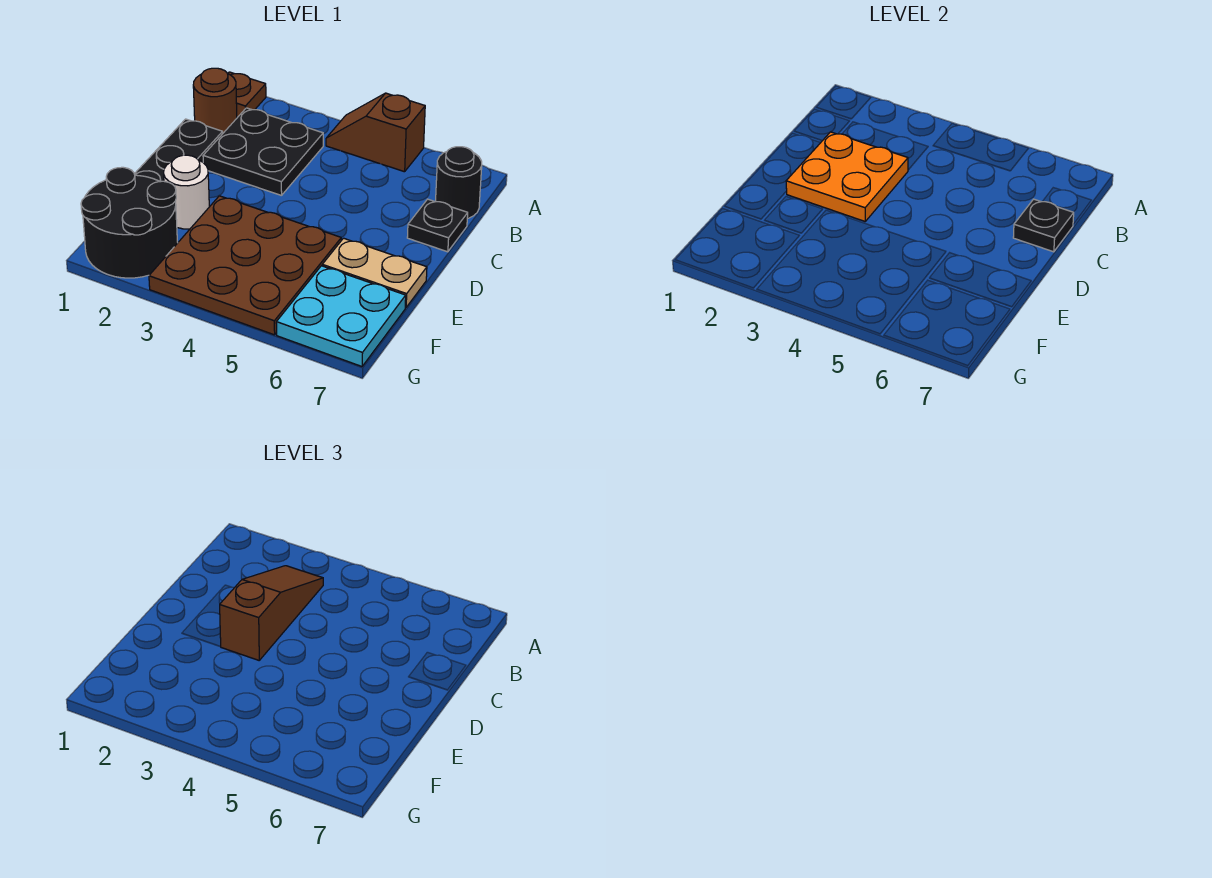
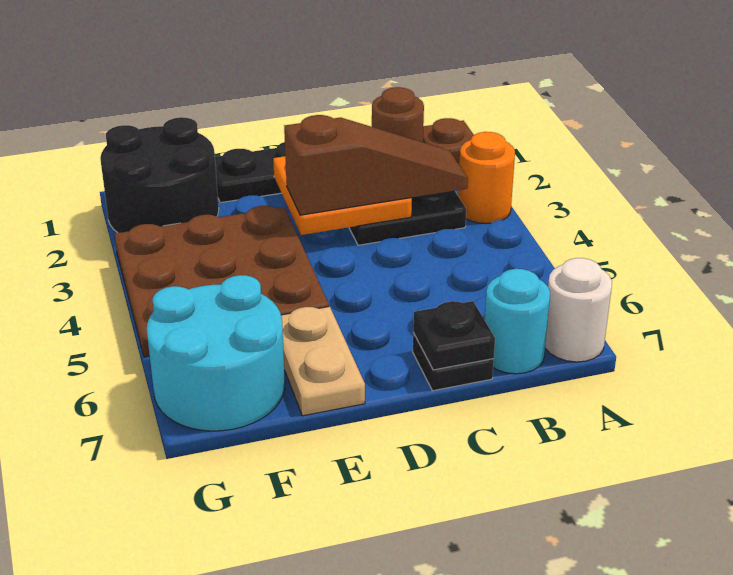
none -> orange 1x1 round brick [458,132,515,224]
brown 1x2 slope [326,93,425,172] -> none
black 1x1 round brick [436,147,482,219] -> cyan 1x1 round brick [485,269,550,374]
white 1x1 round brick [164,155,209,229] -> white 1x1 round brick moved to [545,258,612,362]
cyan 2x2 plate [276,266,406,366] -> cyan 2x2 round brick [147,275,285,431]

